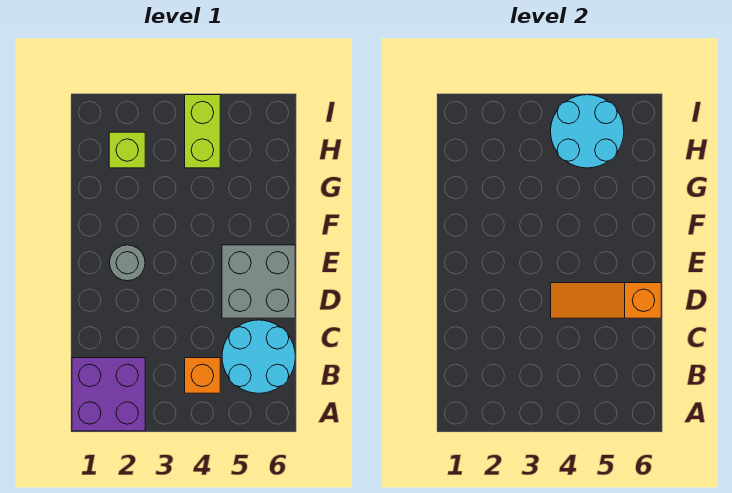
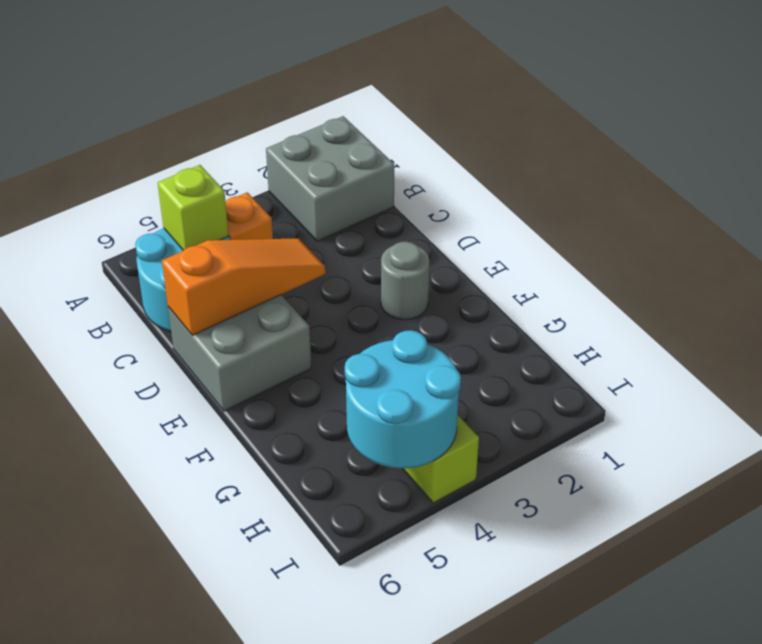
purple 2x2 brick [72,358,145,431] -> grey 2x2 brick [266,116,394,241]
lime 1x1 brick [109,132,145,168] -> lime 1x1 brick moved to [158,165,229,250]

